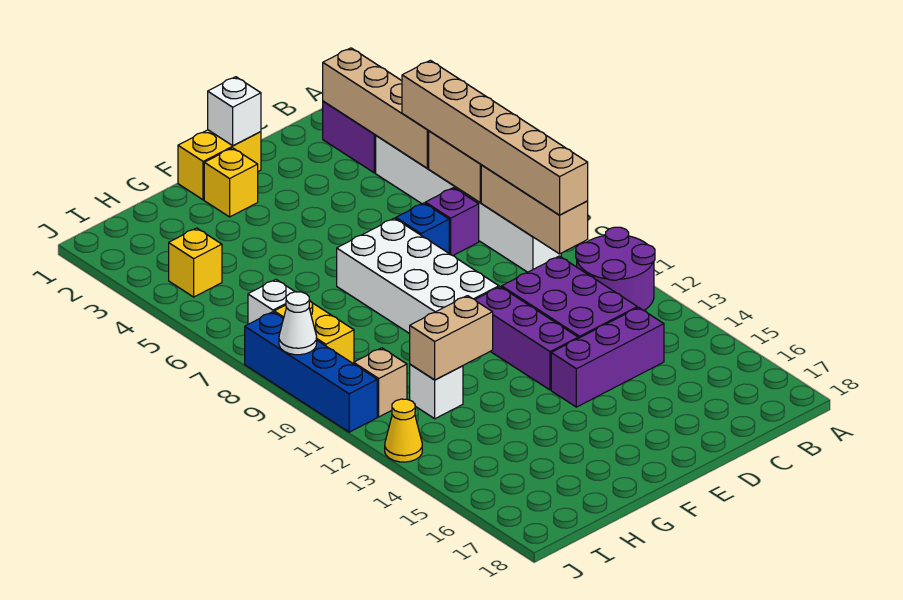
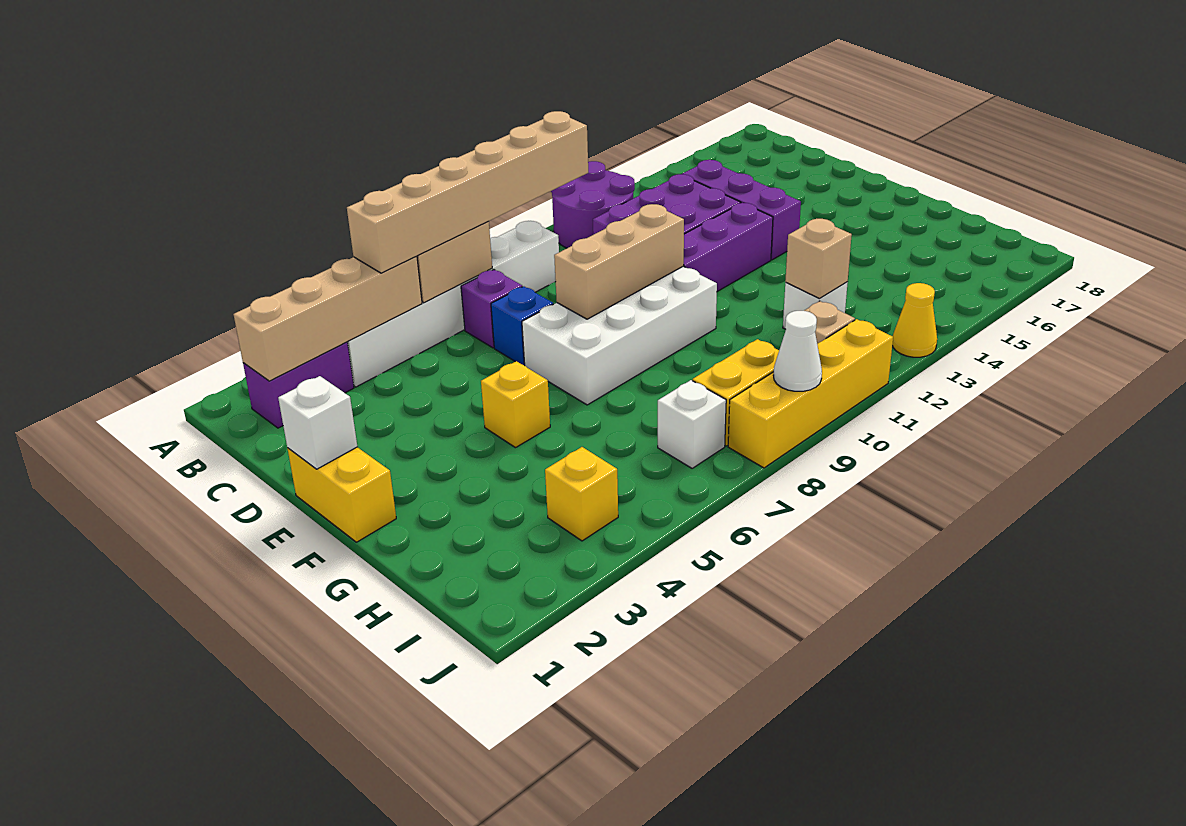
tan 1x3 brick [481,165,588,254] -> tan 1x3 brick moved to [554,204,684,319]
yellow 1x1 brick [204,148,258,217] -> yellow 1x1 brick moved to [481,361,550,448]
tan 1x2 brick [410,296,493,380] -> tan 1x1 brick [785,219,852,298]
blue 1x4 brick [245,312,377,432] -> yellow 1x4 brick [728,319,893,468]

